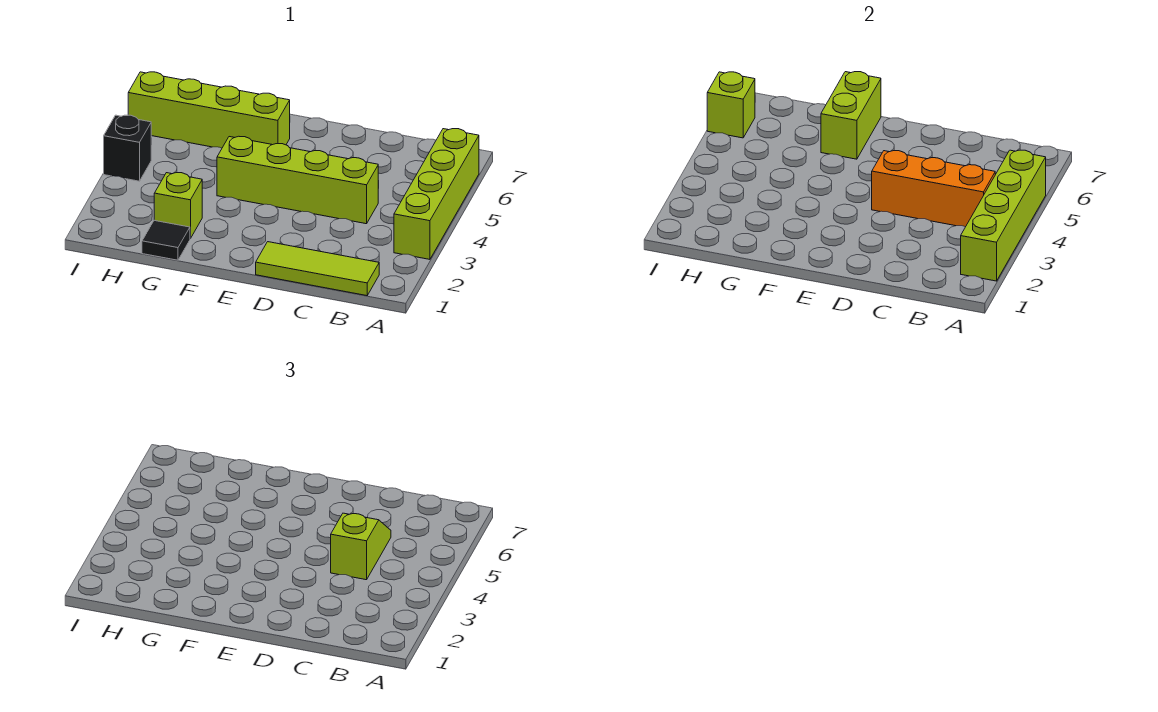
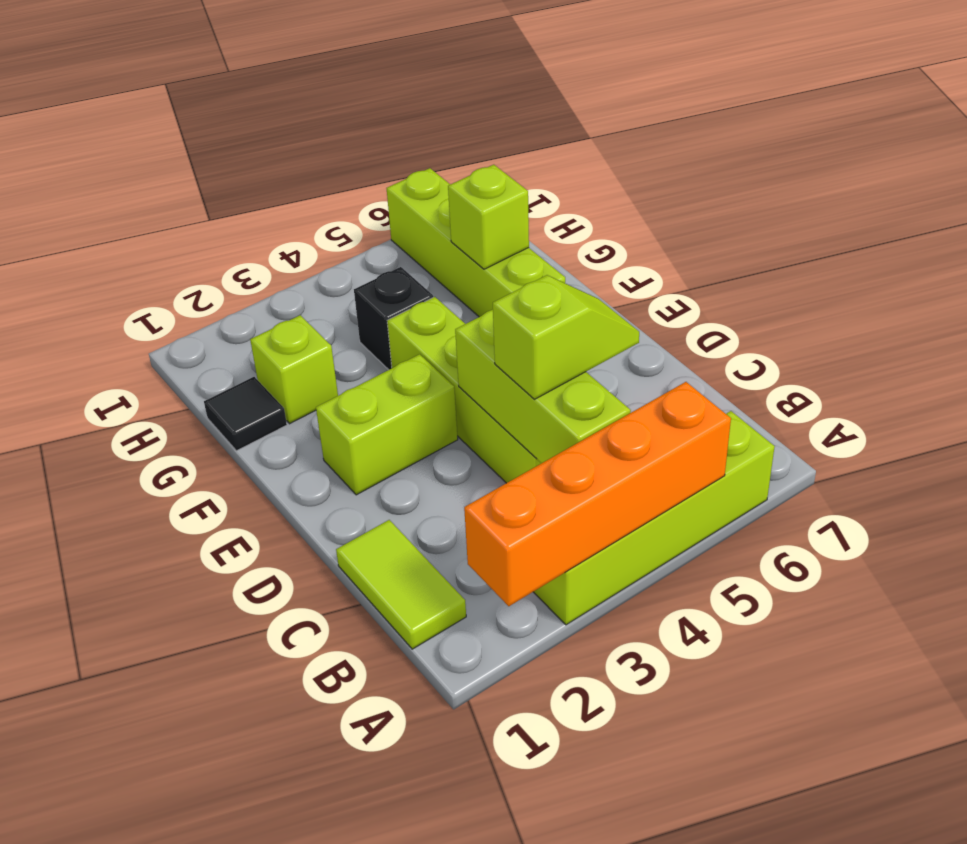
lime 1x4 brick [961,150,1046,281] -> orange 1x4 brick [464,382,731,606]
lime 1x3 tile [256,242,379,296] -> lime 1x2 tile [336,520,466,649]
orange 1x3 brick [872,151,995,227] -> lime 1x3 brick [455,310,631,463]
lime 1x2 brick [821,72,881,159] -> lime 1x2 brick moved to [316,354,458,495]
black 1x1 brick [104,115,151,181] -> black 1x1 brick moved to [354,267,433,370]
lime 1x1 brick [707,72,755,138] -> lime 1x1 brick moved to [448,165,529,269]

